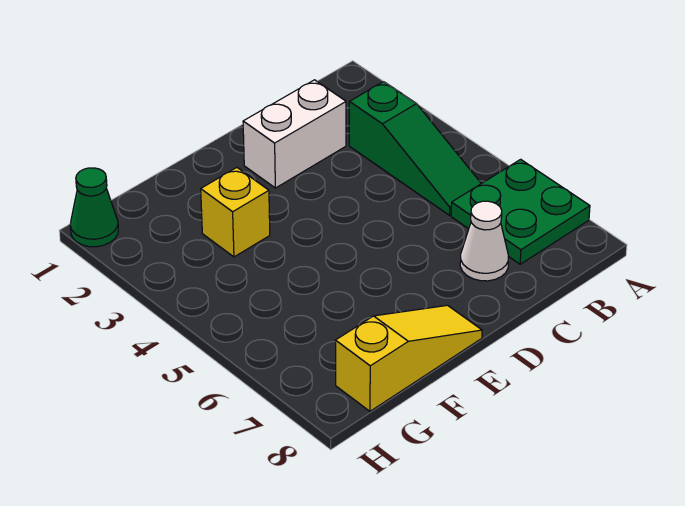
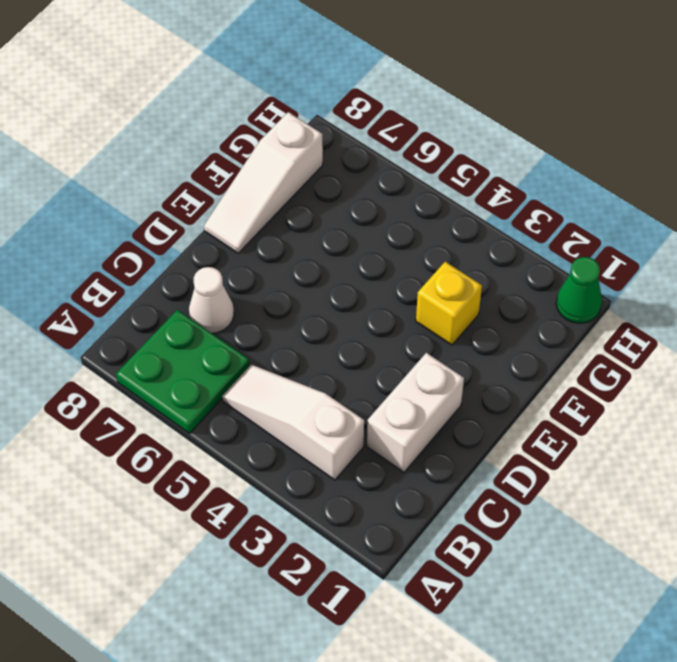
green 1x3 slope [349,82,481,215] -> white 1x3 slope [222,365,364,480]
yellow 1x3 slope [335,305,482,411] -> white 1x3 slope [204,112,323,253]

